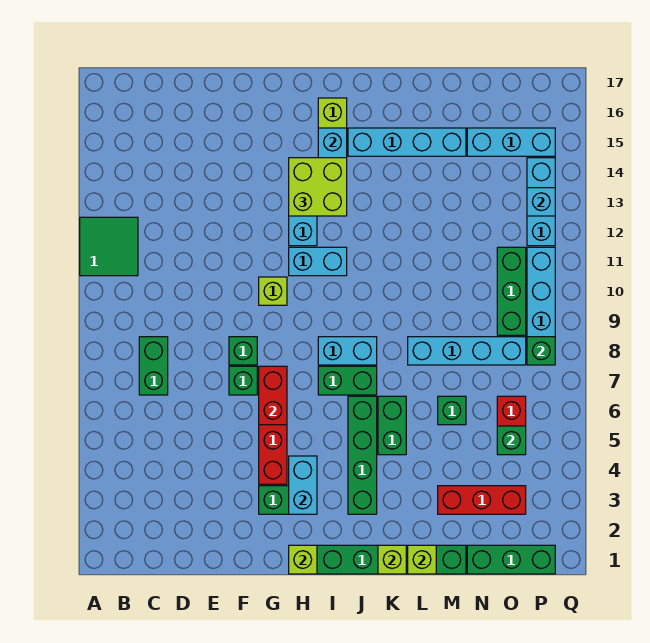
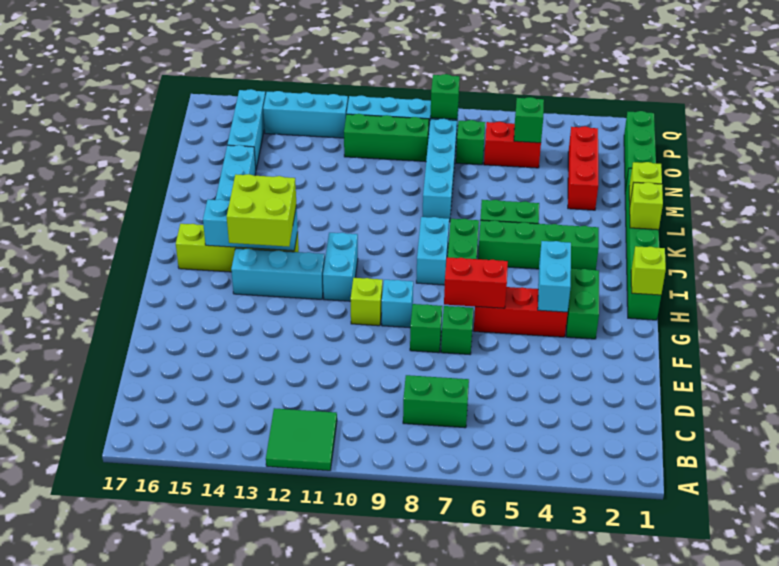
cyan 1x2 brick [289,456,317,514] -> cyan 1x2 brick turned to [538,241,571,312]
green 1x1 brick [438,396,466,425] -> green 1x1 brick moved to [456,120,485,165]
cyan 1x1 brick [527,188,555,216] -> cyan 1x1 brick moved to [382,280,413,328]

